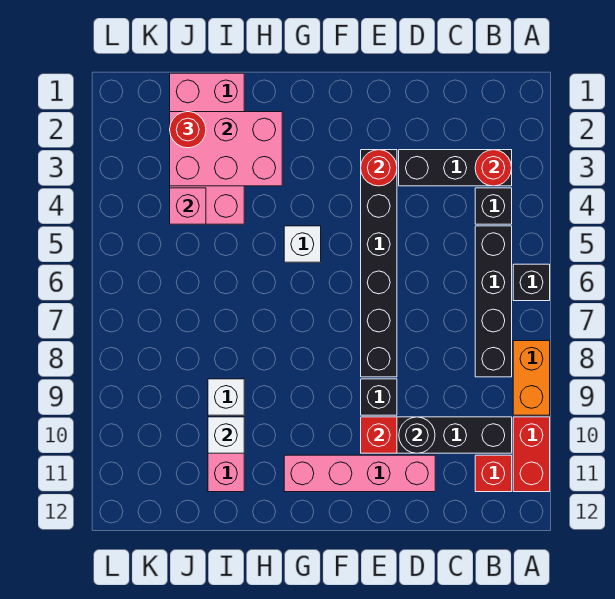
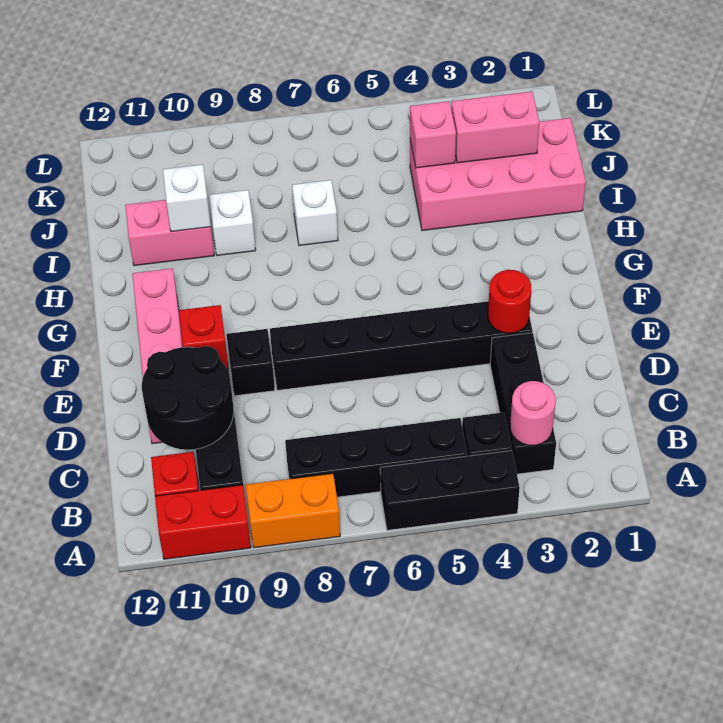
black 1x1 brick [513,264,550,301] -> black 1x3 brick [380,451,520,530]
red 1x1 round brick [475,150,512,186] -> pink 1x1 round brick [510,381,556,445]
black 1x1 round brick [399,417,435,453] -> black 2x2 round brick [142,346,234,450]
white 1x1 brick [284,226,321,262] -> white 1x1 brick moved to [292,180,338,245]
pink 2x3 brick [170,112,282,186] -> pink 1x2 brick [451,92,539,163]
red 1x1 round brick [170,112,206,148] -> none

